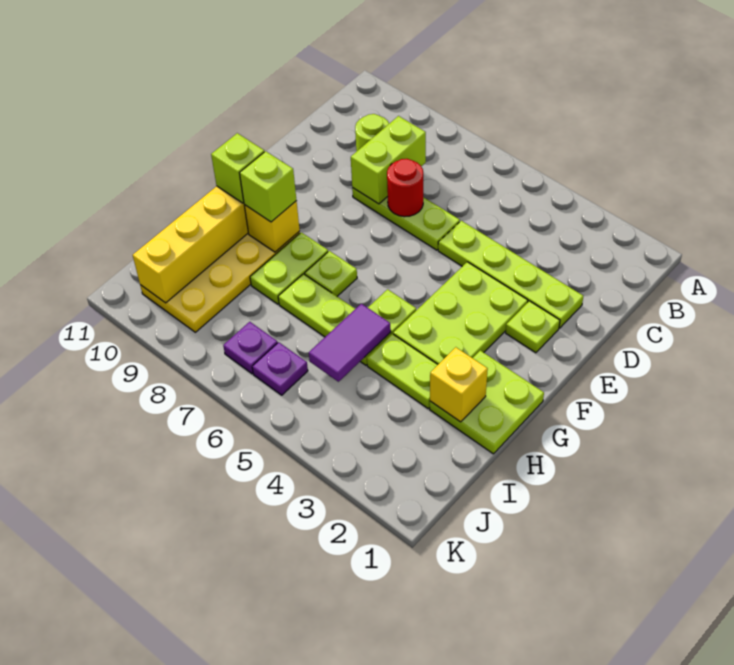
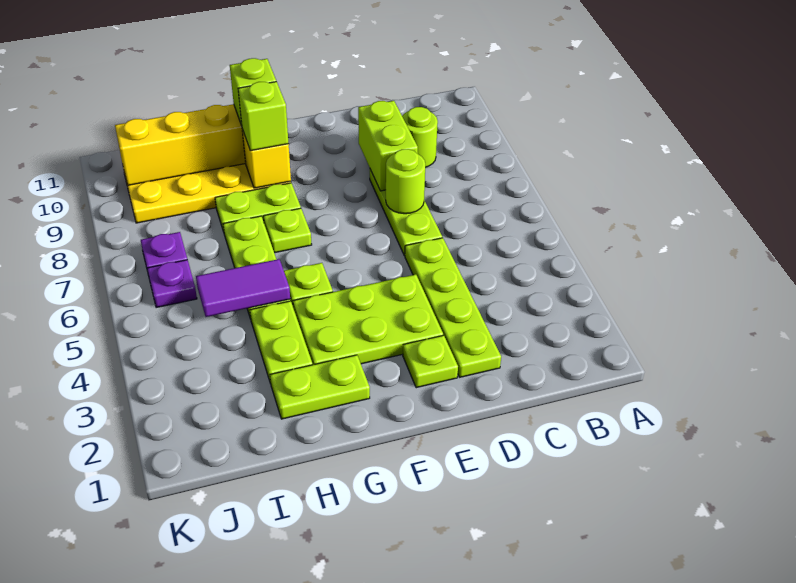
lime 1x2 brick [351,116,426,204] -> lime 1x2 brick turned to [358,101,418,191]
red 1x1 round brick [387,159,423,217] -> lime 1x1 round brick [386,149,426,214]
lime 2x2 plate [430,350,544,454] -> lime 1x2 plate [270,355,370,419]
yellow 1x1 brick [430,347,488,422] -> none

